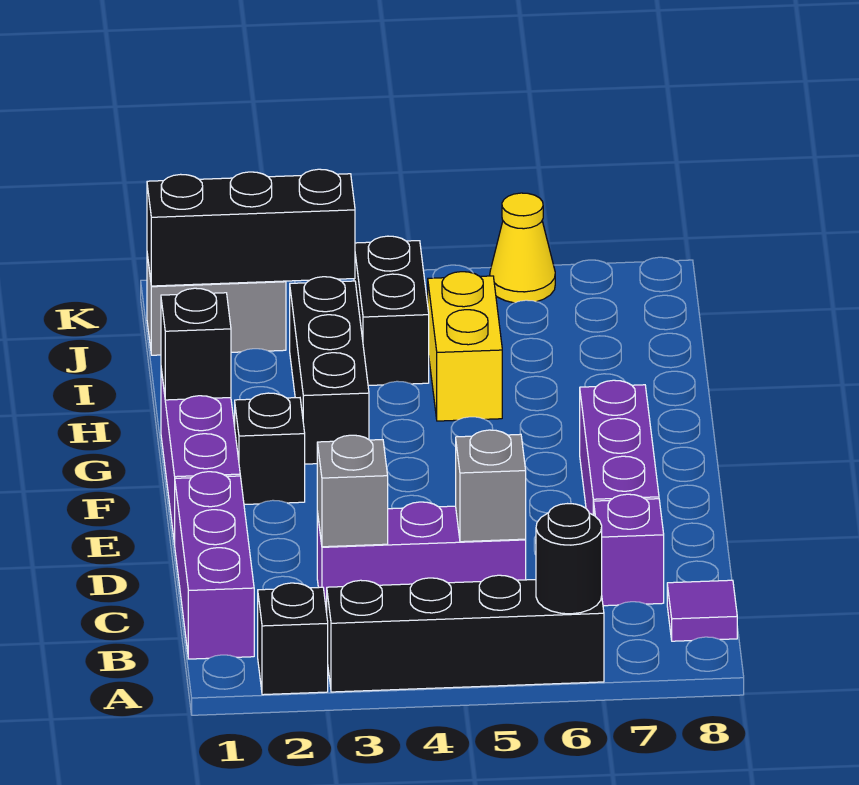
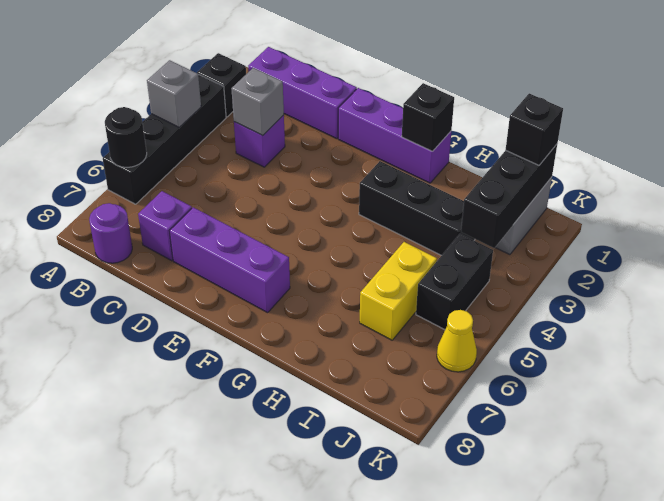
purple 1x1 tile [667,580,737,641] -> purple 1x1 round brick [89,203,132,263]
purple 1x3 brick [317,502,526,612] -> purple 1x1 brick [234,115,285,167]
grey 1x1 brick [456,430,526,542] -> grey 1x1 brick moved to [147,60,201,127]
black 1x1 brick [235,393,305,505] -> black 1x1 brick moved to [506,93,563,165]
yellow 1x2 brick [428,272,502,421] -> yellow 1x2 brick turned to [360,242,437,340]
black 1x2 brick [354,236,429,385] -> black 1x2 brick turned to [416,234,493,330]

